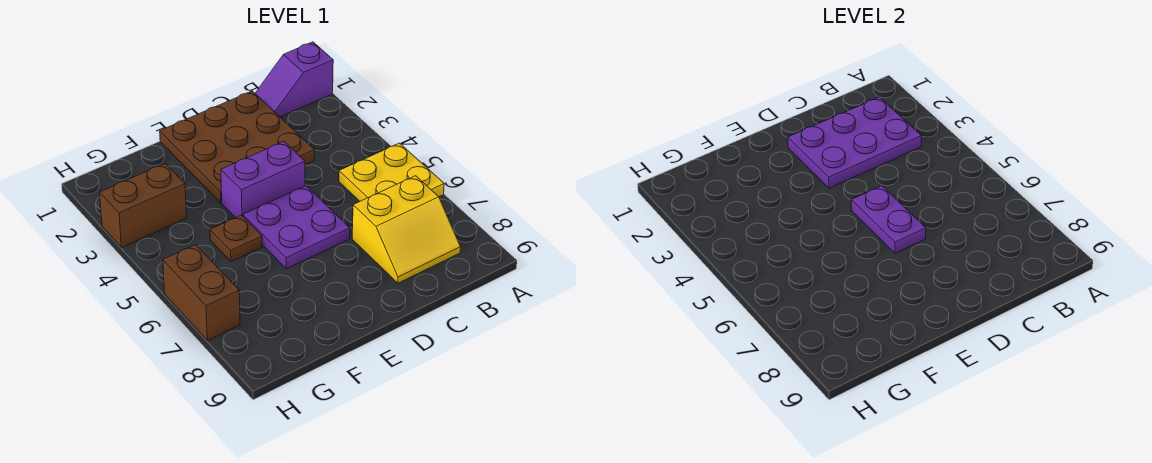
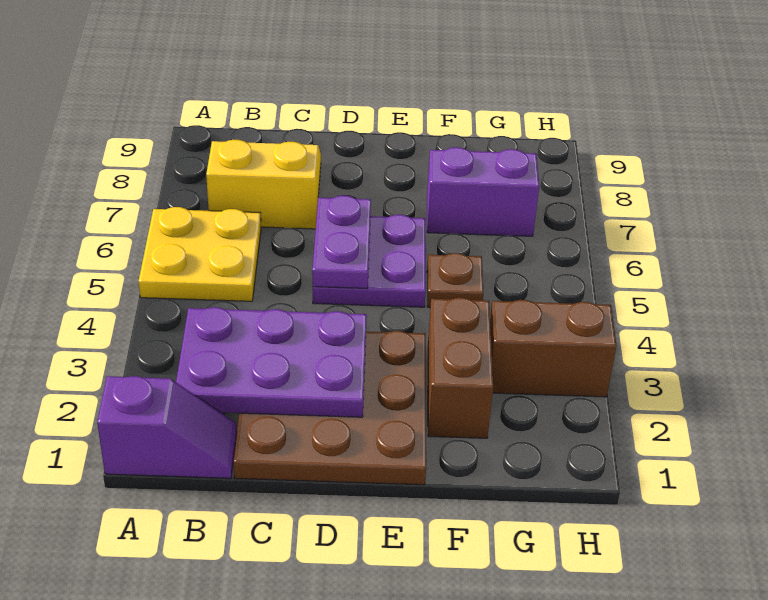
purple 1x2 brick [221,142,305,218] -> purple 1x2 brick moved to [427,147,539,236]
brown 1x2 brick [163,245,240,340] -> brown 1x2 brick moved to [428,298,493,438]

